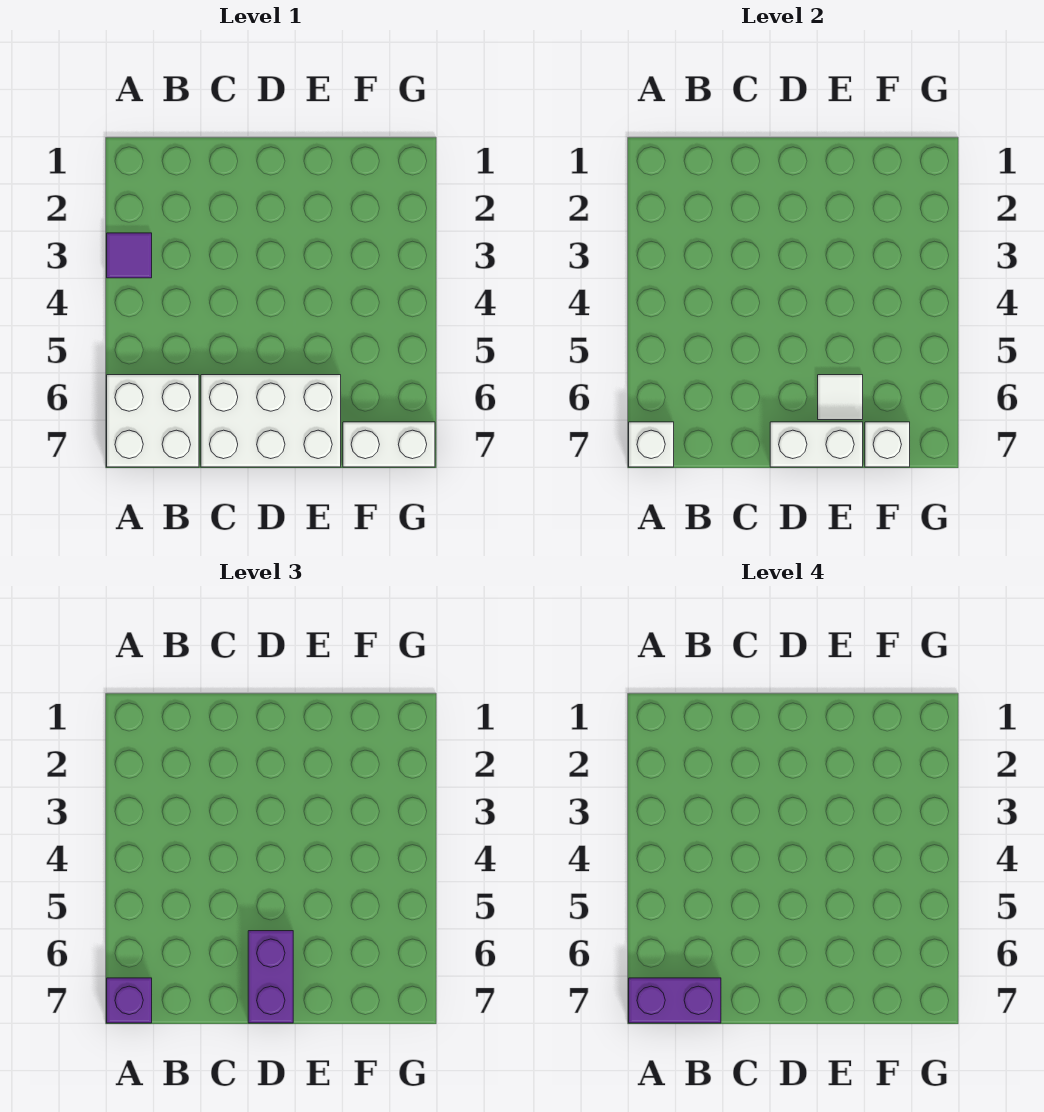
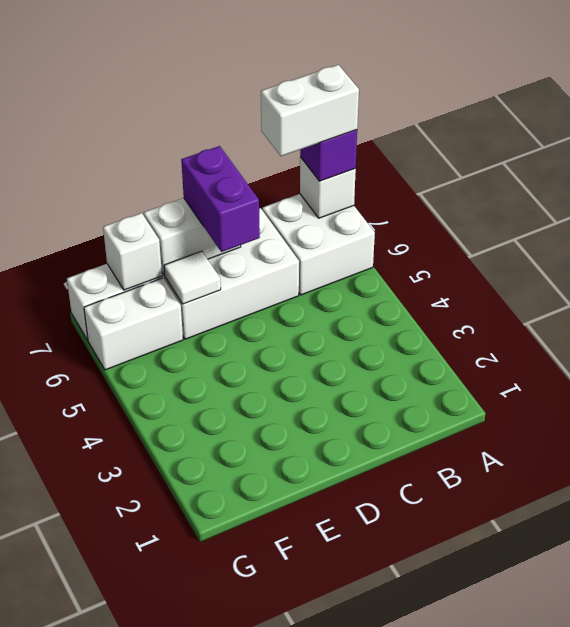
purple 1x1 tile [107,233,152,278] -> none
purple 1x2 brick [629,978,721,1023] -> white 1x2 brick [261,65,359,156]
none -> white 1x2 brick [84,278,183,370]

